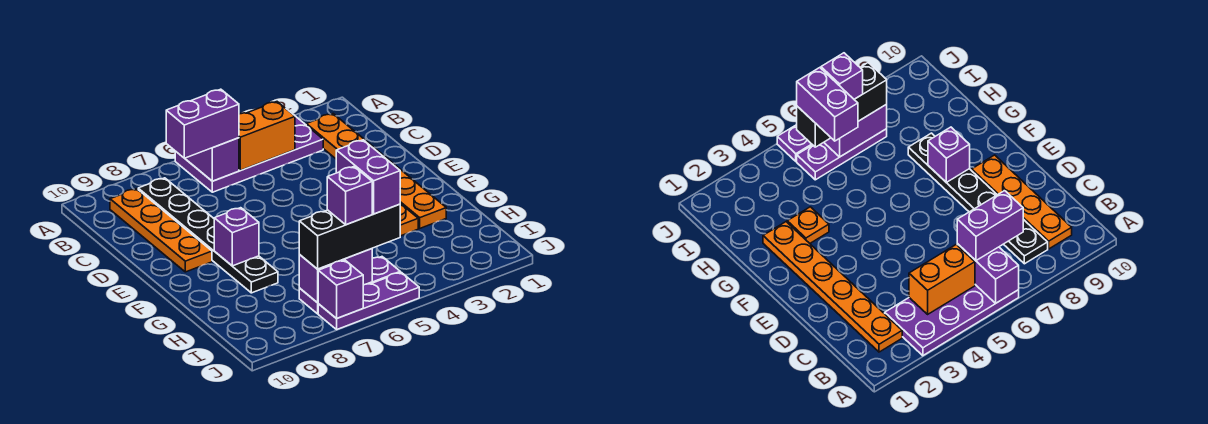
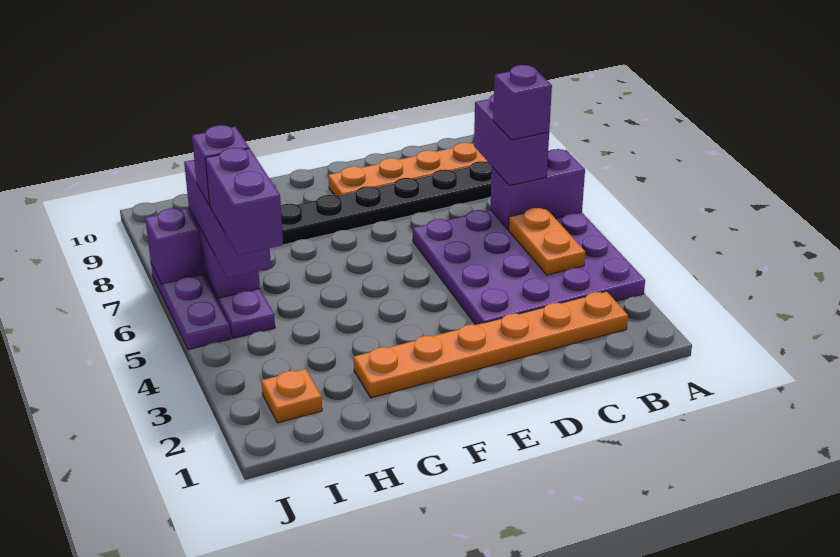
purple 2x4 plate [175,110,323,192] -> purple 4x4 plate [413,210,645,325]
orange 1x2 brick [239,102,295,170] -> orange 1x2 plate [509,208,585,275]
purple 1x1 brick [214,208,259,266] -> purple 1x1 brick moved to [493,65,552,140]
orange 1x1 plate [400,203,418,236] -> orange 1x1 plate moved to [262,369,322,423]
purple 1x2 brick [336,140,400,214] -> purple 1x2 brick turned to [205,148,283,255]
black 1x3 brick [299,204,400,269] -> purple 1x3 brick [184,160,271,278]

